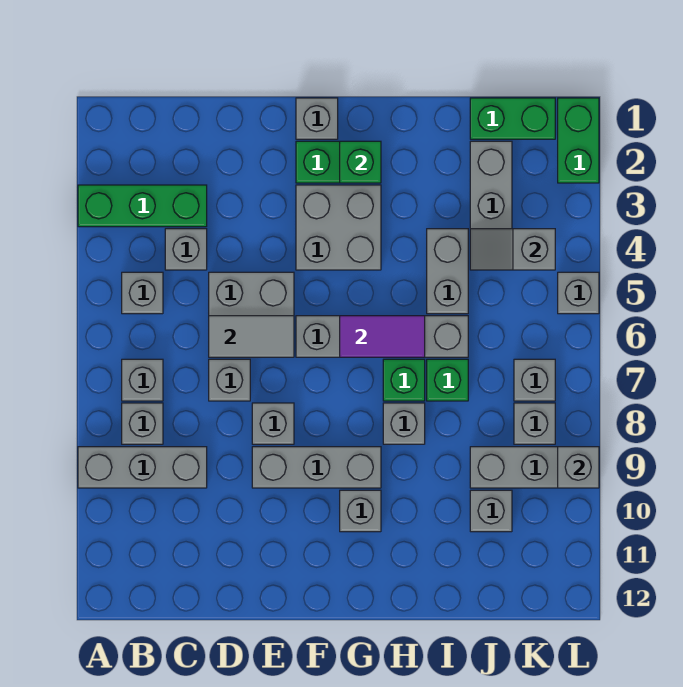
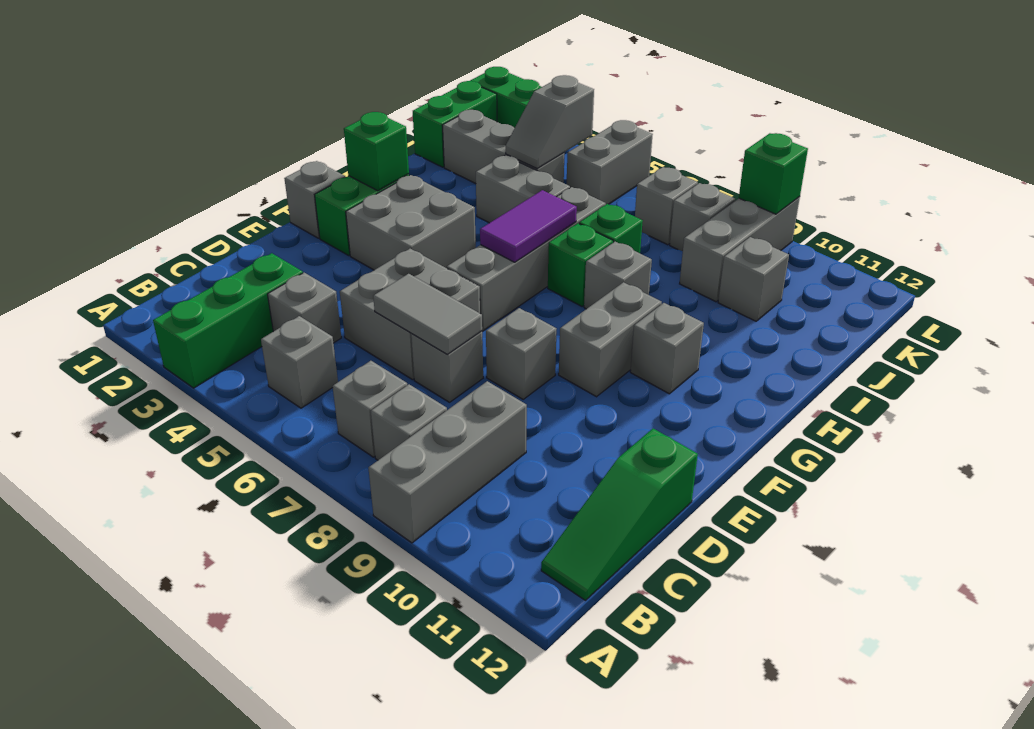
none -> green 1x3 slope [541,429,698,600]
grey 1x2 tile [209,316,294,357] -> grey 1x2 tile turned to [373,274,482,354]
grey 1x3 brick [252,447,381,488] -> grey 1x2 brick [559,282,662,397]
grey 1x1 brick [558,272,599,314] -> grey 1x2 brick [567,120,653,204]
grey 1x1 brick [558,447,599,488] -> green 1x1 brick [739,133,808,214]

